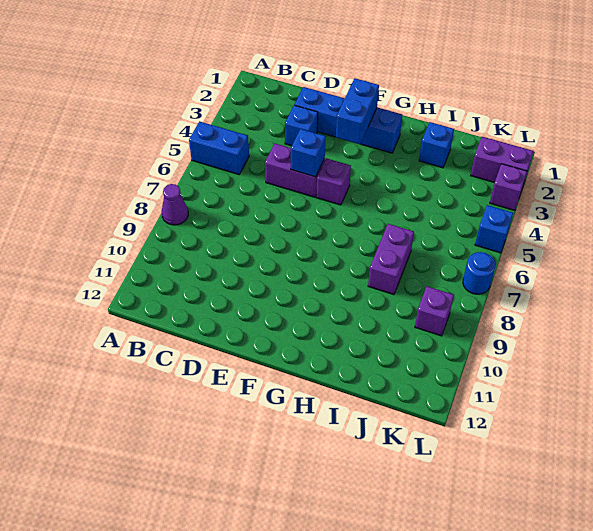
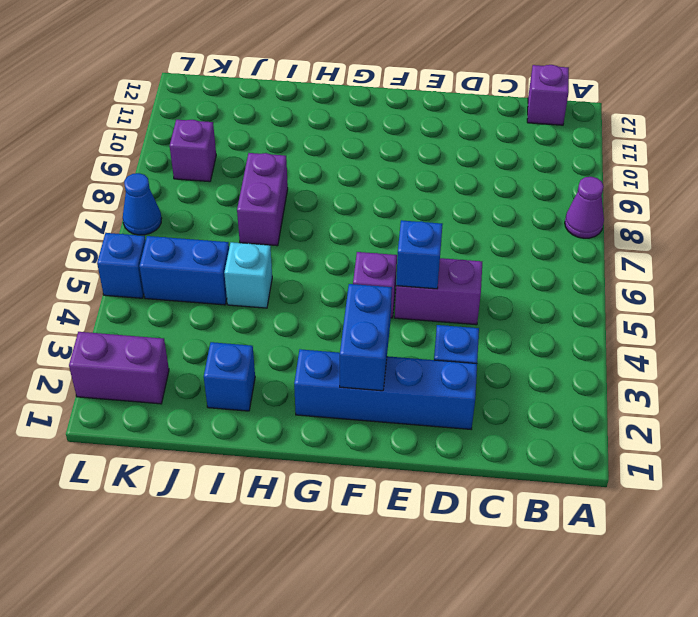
blue 1x2 brick [189,122,249,175] -> blue 1x2 brick moved to [139,236,229,305]
none -> cyan 1x1 brick [224,242,272,308]
purple 1x1 brick [490,164,527,211] -> purple 1x1 brick moved to [527,65,569,125]
blue 1x1 round brick [463,252,496,294] -> blue 1x1 cone [123,173,162,235]

